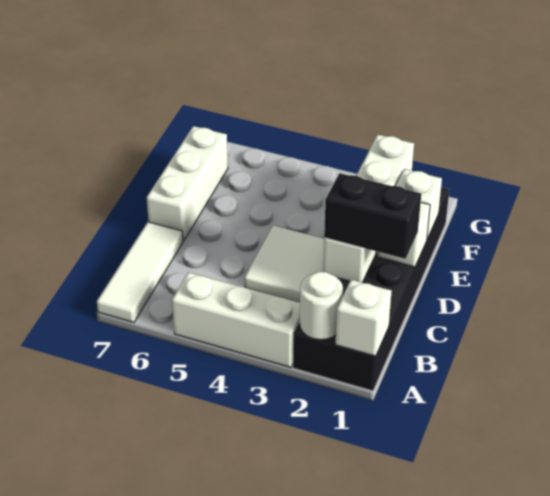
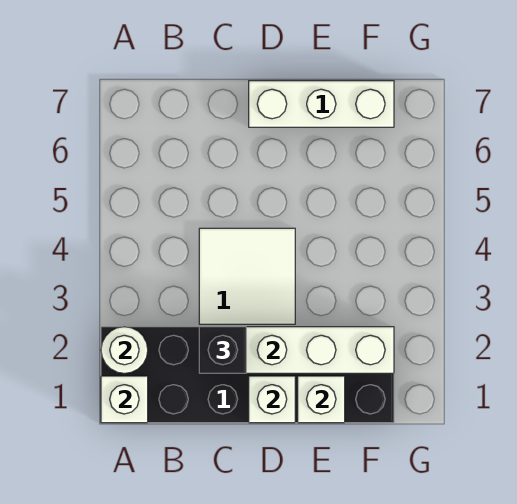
white 1x3 brick [172,272,300,367] -> none
white 1x3 tile [97,222,183,322] -> none
black 1x2 brick [324,173,421,259] -> black 1x1 brick [199,327,246,373]

